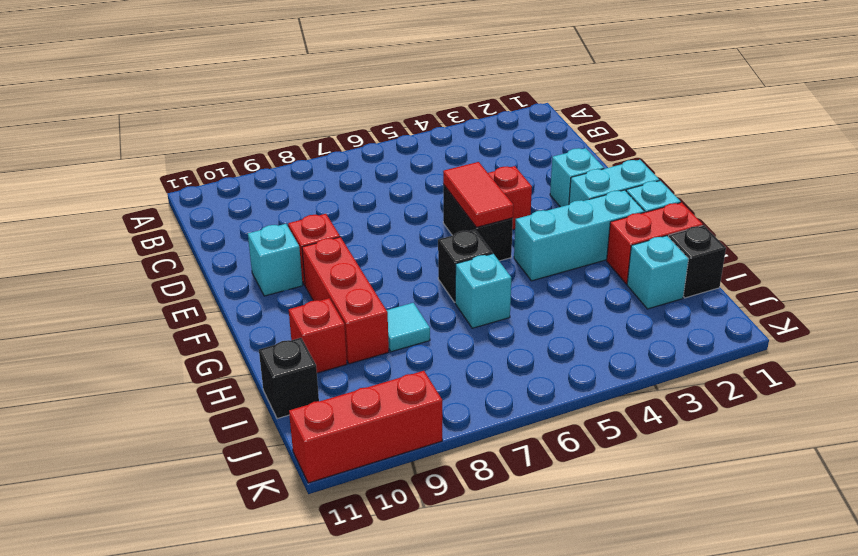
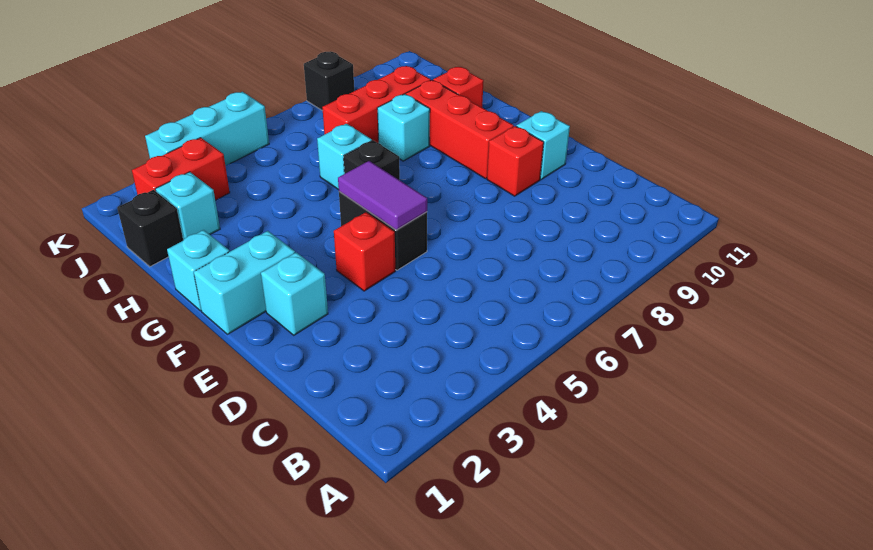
red 1x2 tile [443,162,513,227] -> purple 1x2 tile [338,161,427,230]
cyan 1x3 brick [514,190,644,281] -> cyan 1x3 brick moved to [145,92,269,166]
red 1x2 brick [607,202,703,284] -> red 1x2 brick moved to [132,138,230,200]
cyan 1x1 tile [387,303,430,352] -> cyan 1x1 brick [377,94,430,161]
black 1x1 brick [259,338,319,419] -> black 1x1 brick moved to [304,52,354,111]
red 1x3 brick [289,371,442,483] -> red 1x3 brick moved to [322,66,431,143]

